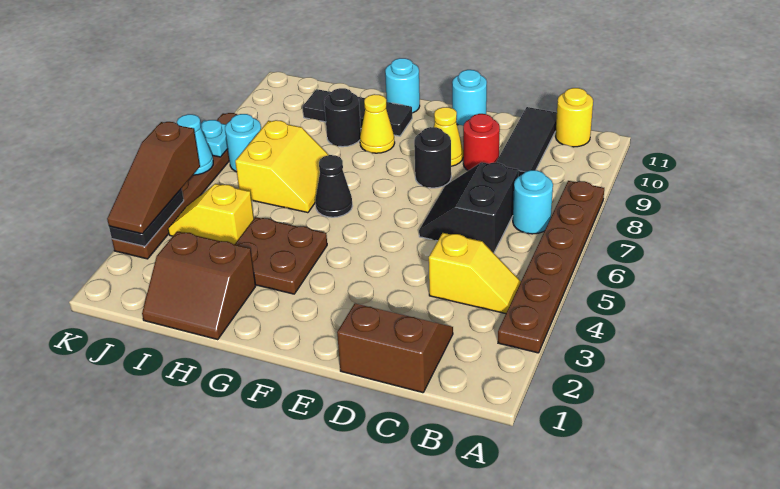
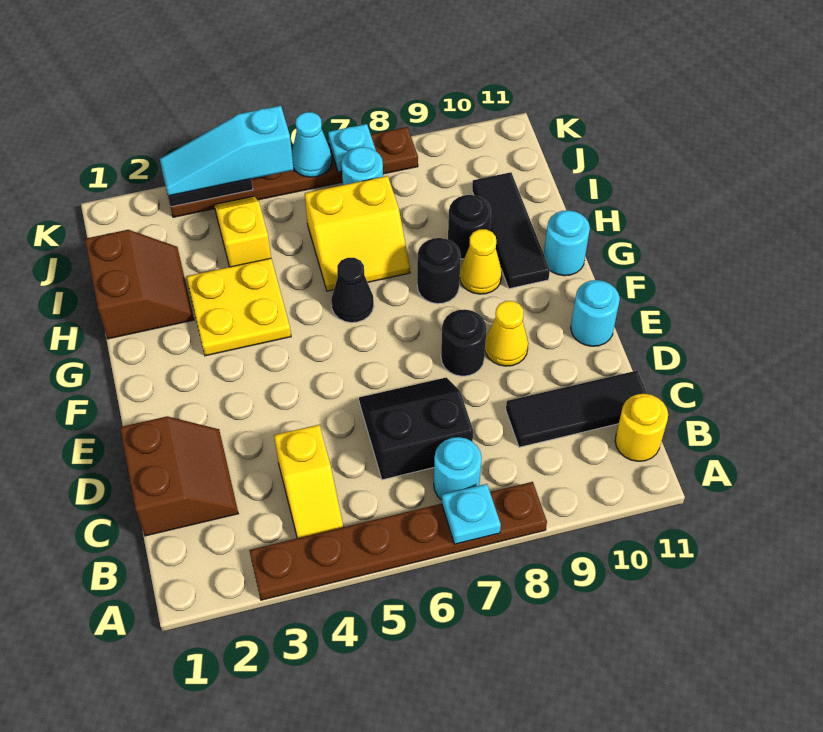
none -> cyan 1x1 plate [442,484,501,544]
red 1x1 round brick [463,114,500,171] -> none
brown 2x2 plate [235,217,327,294] -> yellow 2x2 plate [187,258,291,356]
none -> black 1x1 round brick [417,238,461,304]
brown 2x2 slope [142,231,256,340] -> brown 2x2 slope turned to [85,230,194,339]
brown 1x3 slope [107,122,200,234] -> cyan 1x3 slope [160,106,294,196]

